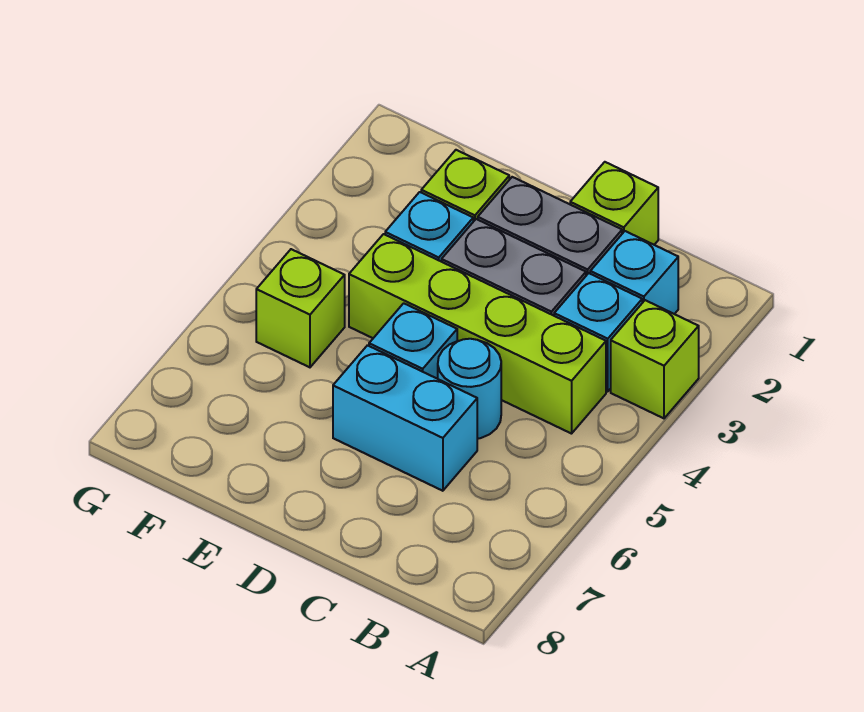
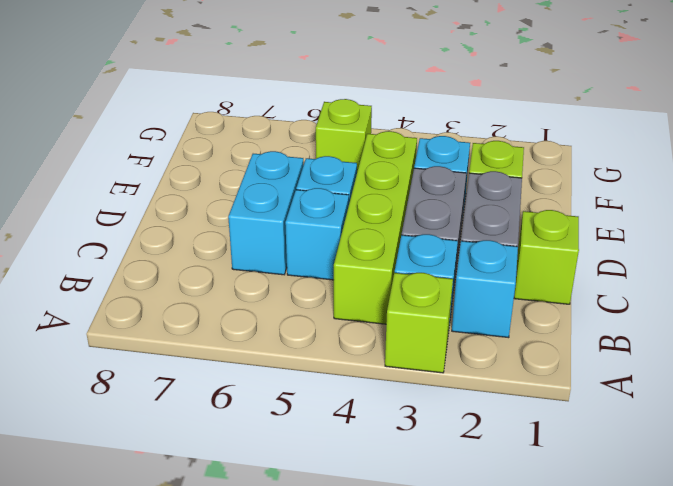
cyan 1x1 round brick [438,339,501,439] -> cyan 1x1 brick [285,188,349,280]

